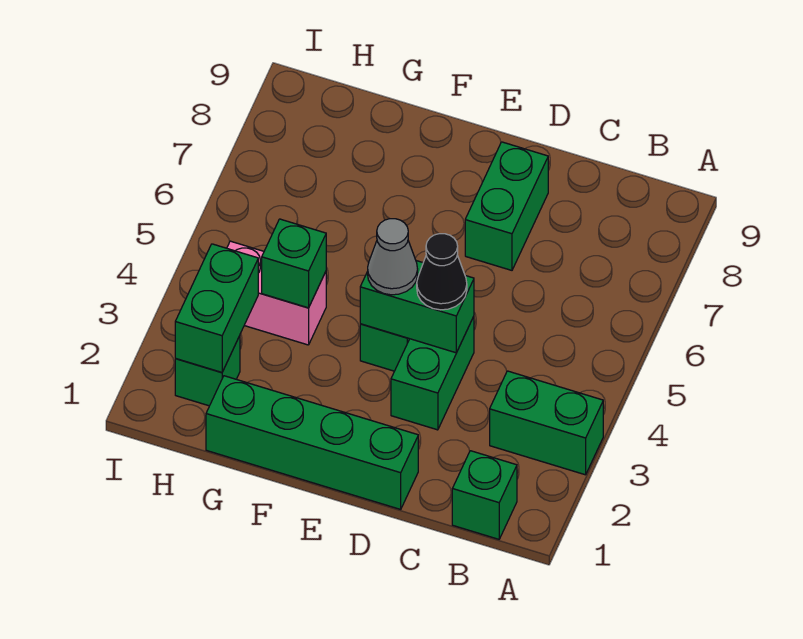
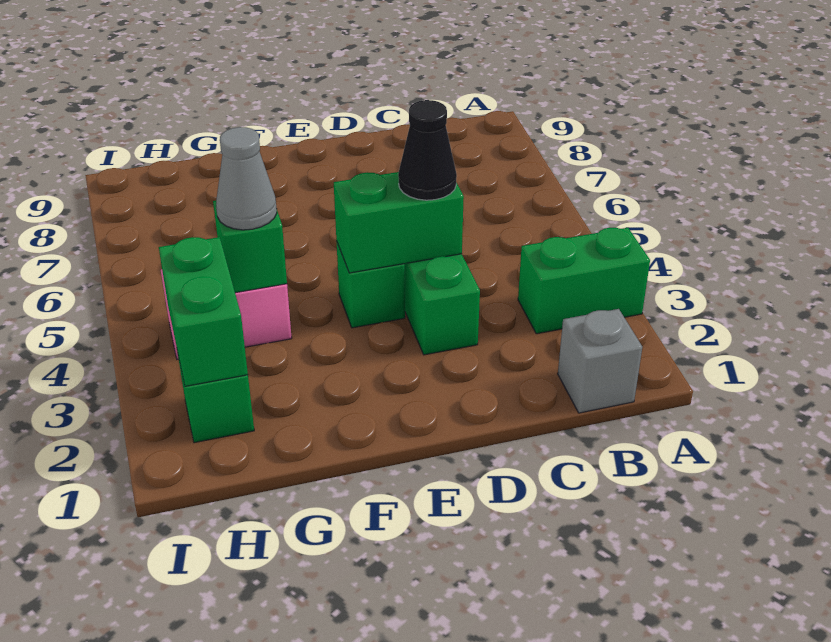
green 1x1 brick [452,451,517,539] -> grey 1x1 brick [558,309,642,413]
green 1x4 brick [206,376,418,509] -> none
green 1x2 brick [465,142,548,270] -> none
grey 1x1 cone [368,219,418,295] -> grey 1x1 cone moved to [216,127,277,230]

